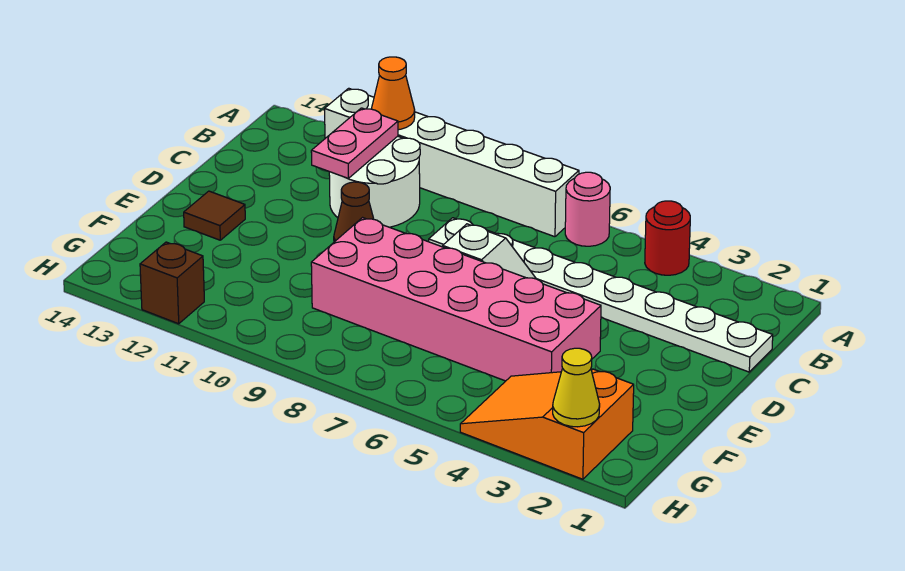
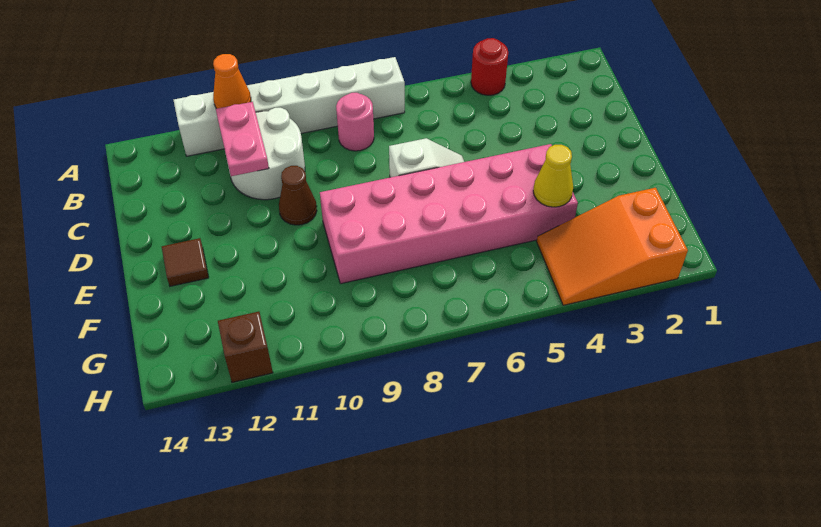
pink 1x1 round brick [565,172,610,246] -> pink 1x1 round brick moved to [336,93,374,151]
white 1x8 plate [429,218,773,372] -> none
yellow 1x1 cone [553,348,600,427] -> yellow 1x1 cone moved to [533,145,573,207]

